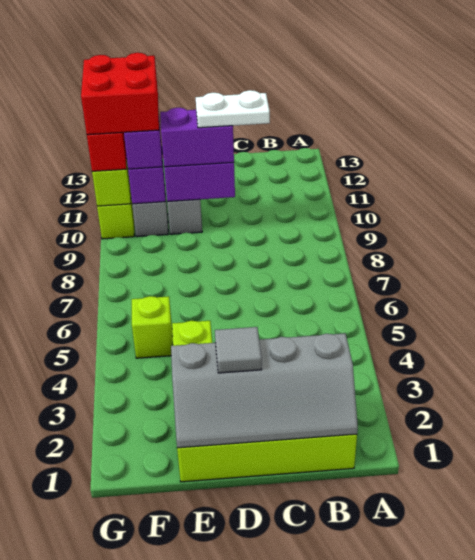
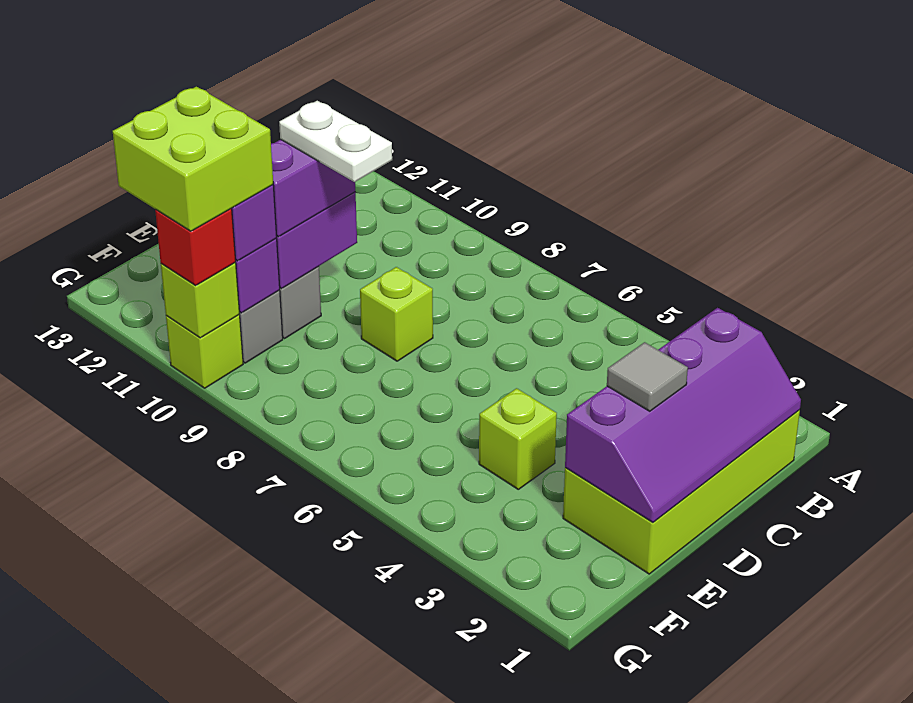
grey 2x4 slope [171,333,358,448] -> purple 2x4 slope [565,308,801,522]
white 1x2 plate [196,90,270,128] -> white 1x2 plate turned to [279,101,392,182]
lime 1x1 brick [132,296,173,358] -> lime 1x1 brick moved to [360,267,433,361]
red 2x2 brick [81,53,159,135] -> lime 2x2 brick [113,87,273,231]

